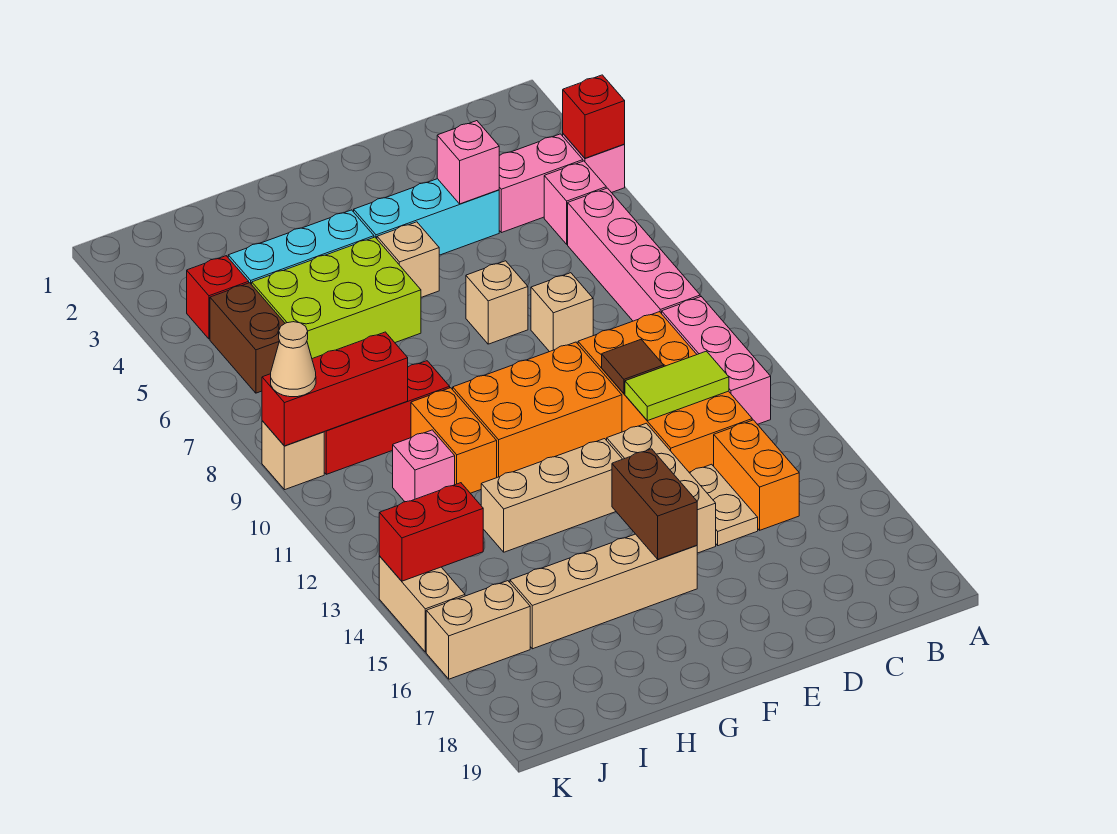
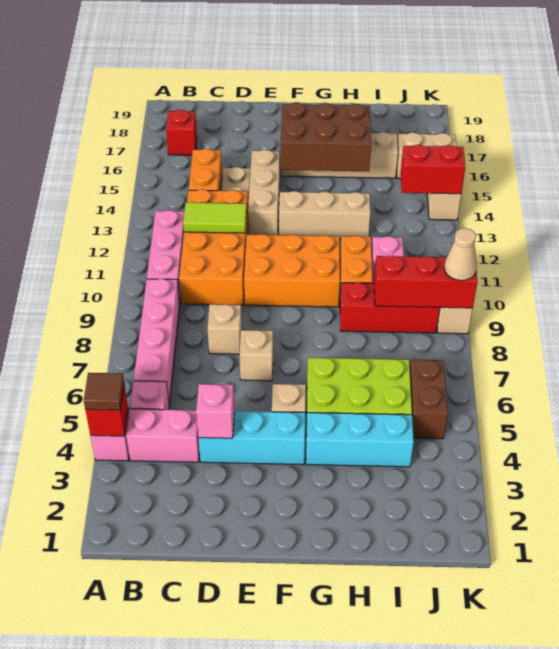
brown 1x1 tile [602,340,664,393] -> brown 1x1 tile moved to [84,373,124,410]
brown 1x2 brick [612,449,697,559] -> brown 2x3 brick [281,103,371,171]
red 1x1 brick [187,256,249,339] -> red 1x1 brick moved to [166,110,197,155]

